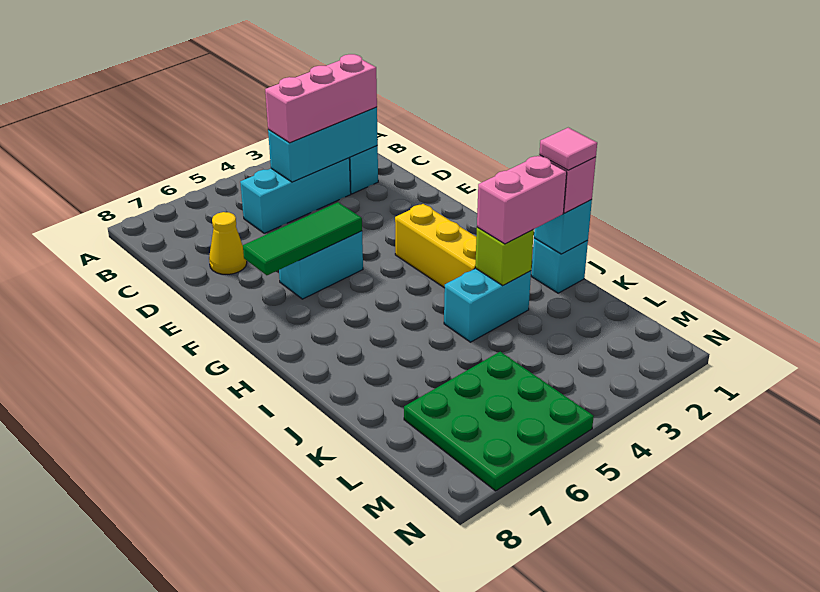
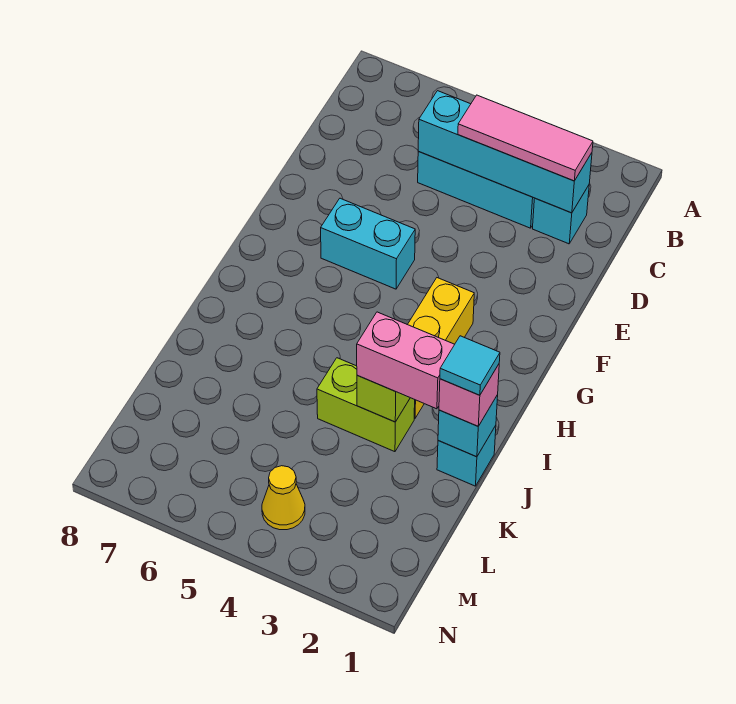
cyan 1x3 brick [268,107,378,182] -> cyan 1x4 brick [418,91,592,213]
pink 1x3 brick [265,54,377,143] -> pink 1x3 tile [458,95,593,181]
yellow 1x1 cone [209,212,247,274] -> yellow 1x1 cone moved to [262,466,305,530]
green 1x3 tile [243,202,362,275] -> none
pink 1x1 tile [539,128,597,170] -> cyan 1x1 tile [440,336,500,395]
cyan 1x2 brick [444,268,531,342] -> lime 1x2 brick [317,358,415,452]
green 3x3 plate [404,352,594,491] -> none

